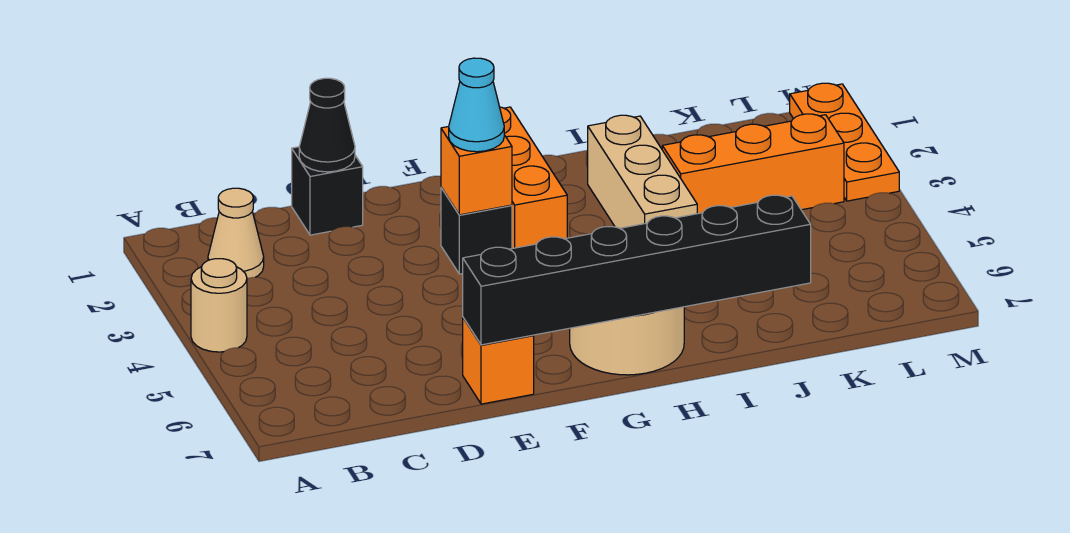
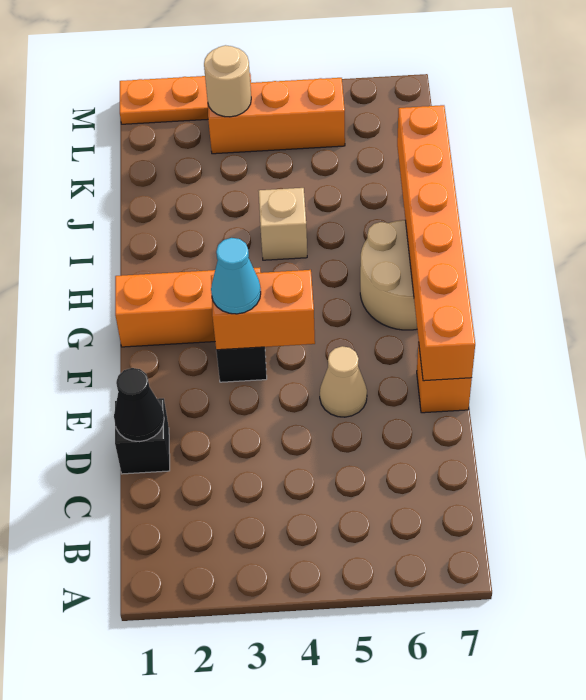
tan 1x1 round brick [191,259,247,352] -> tan 1x1 round brick moved to [204,45,251,117]
tan 1x1 cone [208,188,264,278] -> tan 1x1 cone moved to [320,346,367,417]
black 1x6 brick [463,195,811,345] -> orange 1x6 brick [397,105,475,381]
orange 1x1 brick [441,126,512,215] -> orange 1x2 brick [211,270,315,350]
tan 1x3 brick [588,115,697,228] -> tan 1x1 brick [259,188,307,260]
orange 1x3 brick [662,114,844,214] -> orange 1x3 brick turned to [208,78,345,154]

